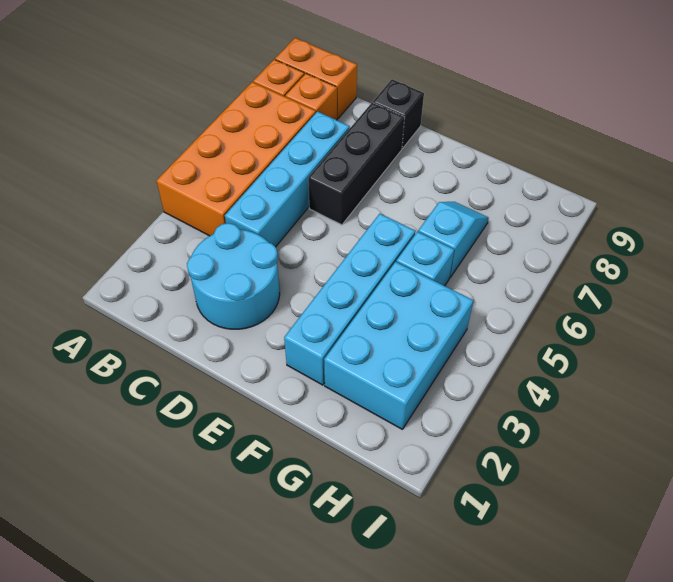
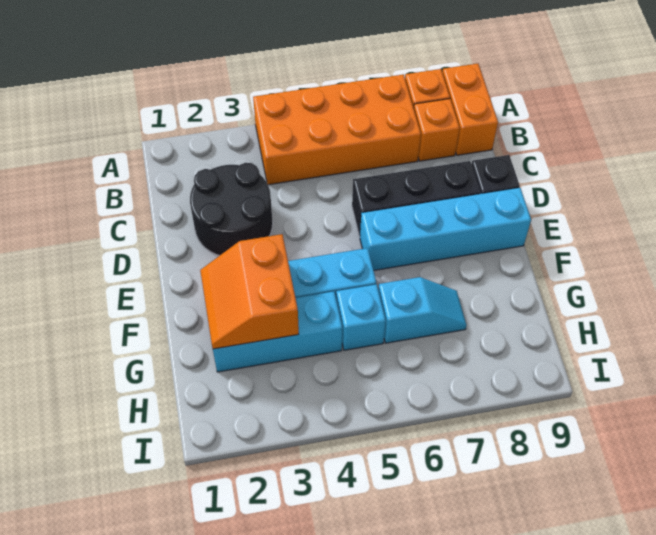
cyan 2x2 round brick [187,223,280,329] -> black 2x2 round brick [190,163,273,256]
cyan 1x4 brick [225,112,350,247] -> cyan 1x4 brick moved to [360,188,531,270]
none -> orange 2x2 slope [200,234,299,349]
cyan 2x3 brick [324,262,473,429] -> cyan 1x3 brick [213,291,342,372]

